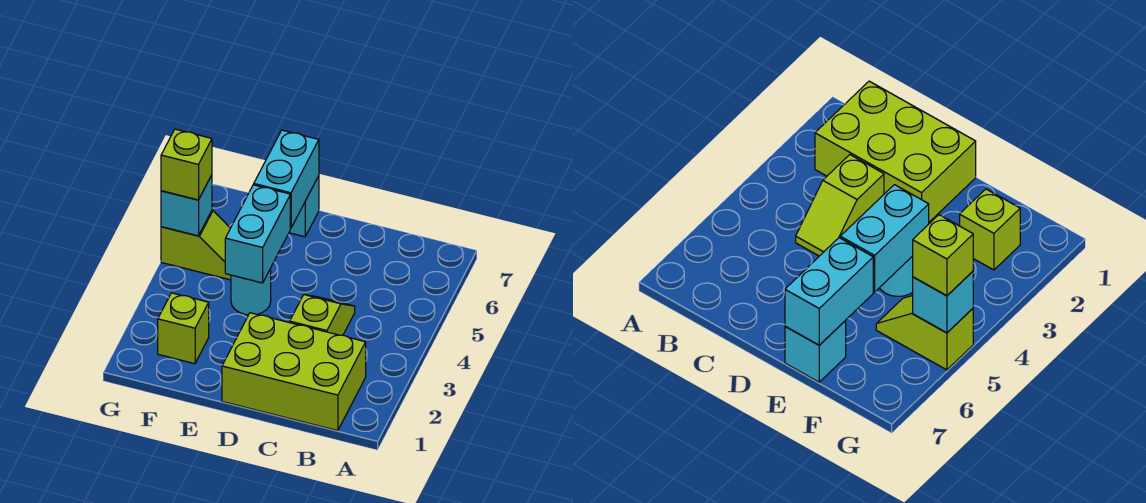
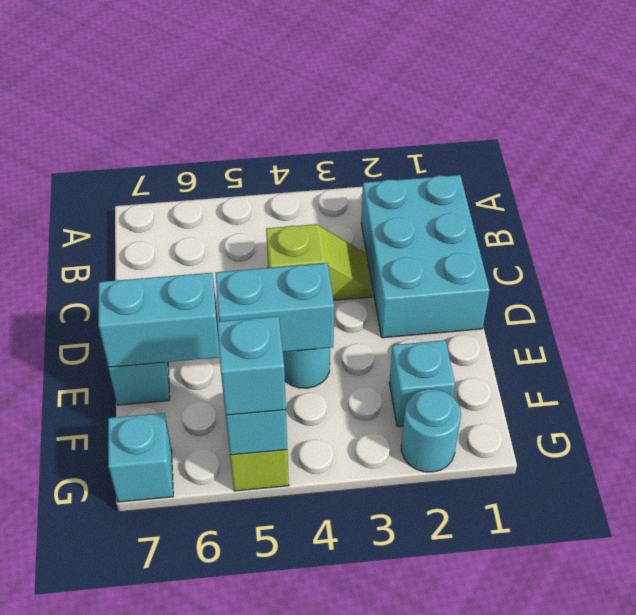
lime 2x3 brick [222,313,366,431] -> cyan 2x3 brick [361,175,489,338]
lime 1x2 slope [290,295,355,335] -> lime 1x2 slope turned to [266,224,372,300]
lime 1x1 brick [158,293,209,364] -> cyan 1x1 brick [389,340,455,426]
none -> cyan 1x1 round brick [401,389,461,472]
lime 1x1 brick [161,129,212,200] -> cyan 1x1 brick [217,316,286,415]
none -> cyan 1x1 brick [108,413,173,502]

